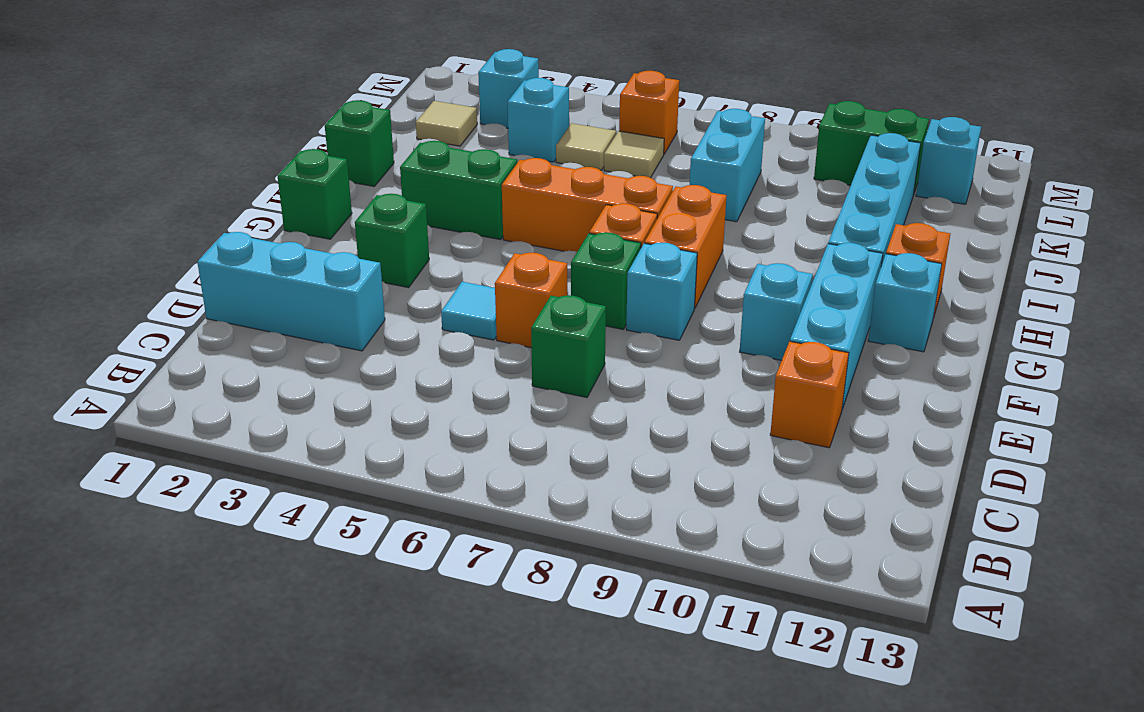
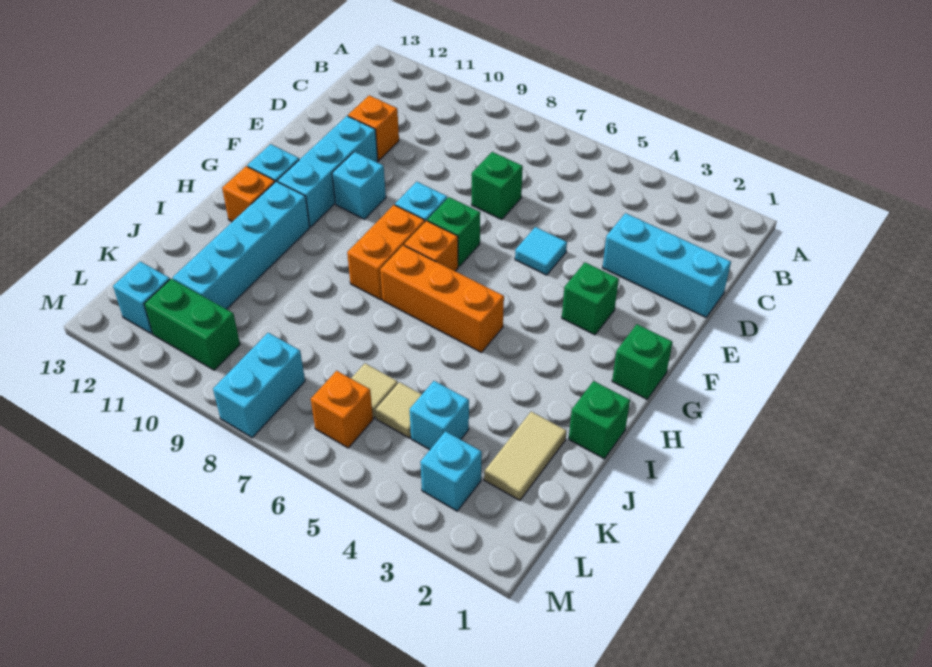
orange 1x1 brick [495,253,567,348] -> none
green 1x2 brick [400,141,517,240] -> none
cyan 1x2 brick [690,109,765,222] -> cyan 1x2 brick moved to [213,333,305,438]
tan 1x1 tile [416,101,477,146] -> tan 1x2 tile [484,412,567,500]

